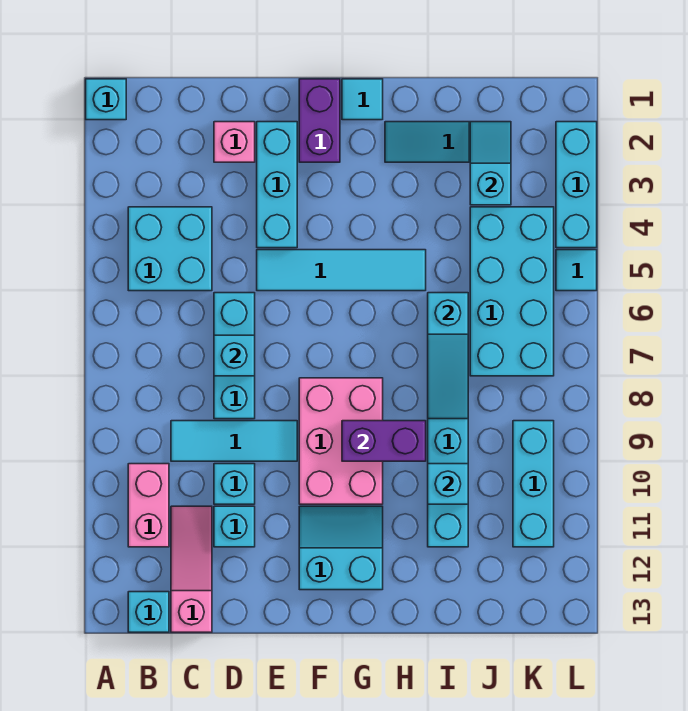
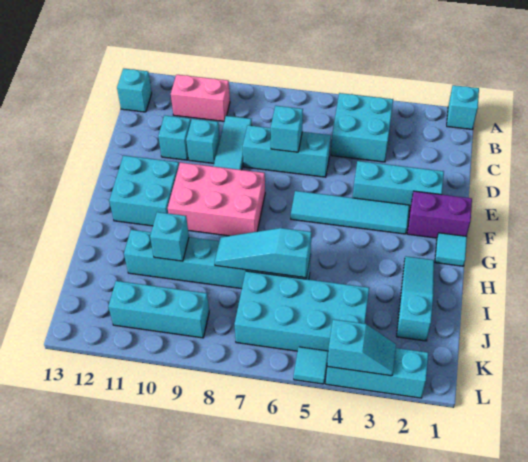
pink 1x3 slope [171,506,212,632] -> none
pink 1x1 brick [214,122,255,162] -> none
cyan 1x4 tile [257,250,426,291] -> cyan 1x4 tile turned to [291,191,409,234]
cyan 2x2 slope [299,506,383,590] -> cyan 2x2 brick [109,156,179,226]
purple 1x2 brick [342,421,426,461] -> none
cyan 1x2 slope [470,122,511,205] -> cyan 1x2 slope moved to [327,319,396,376]

